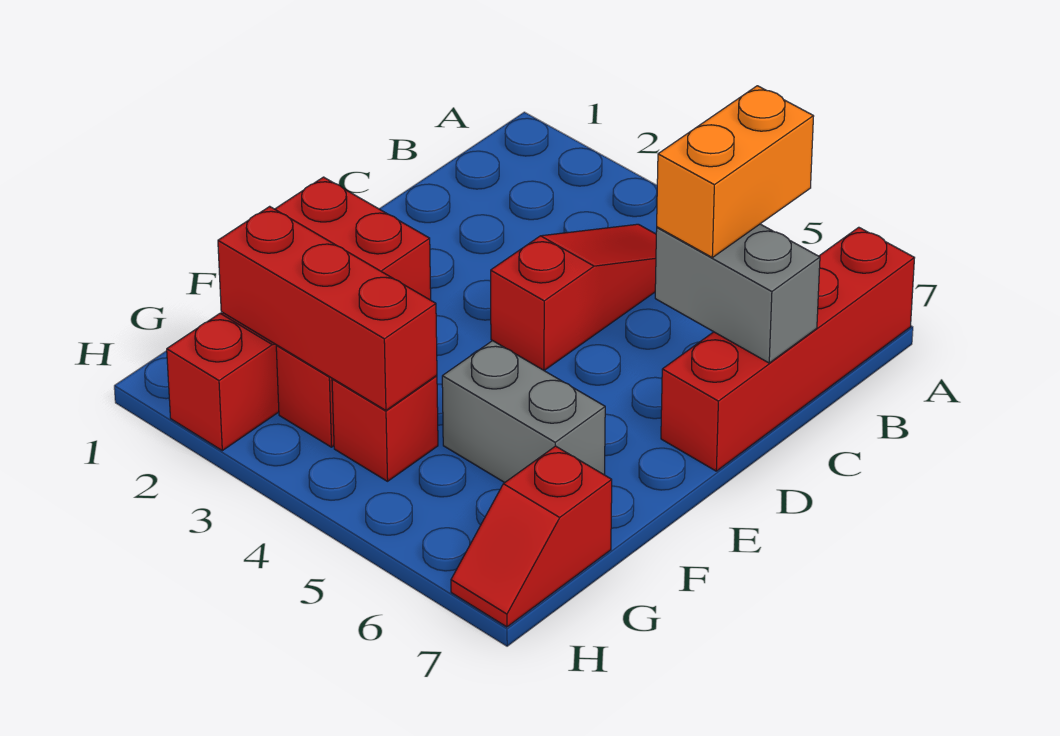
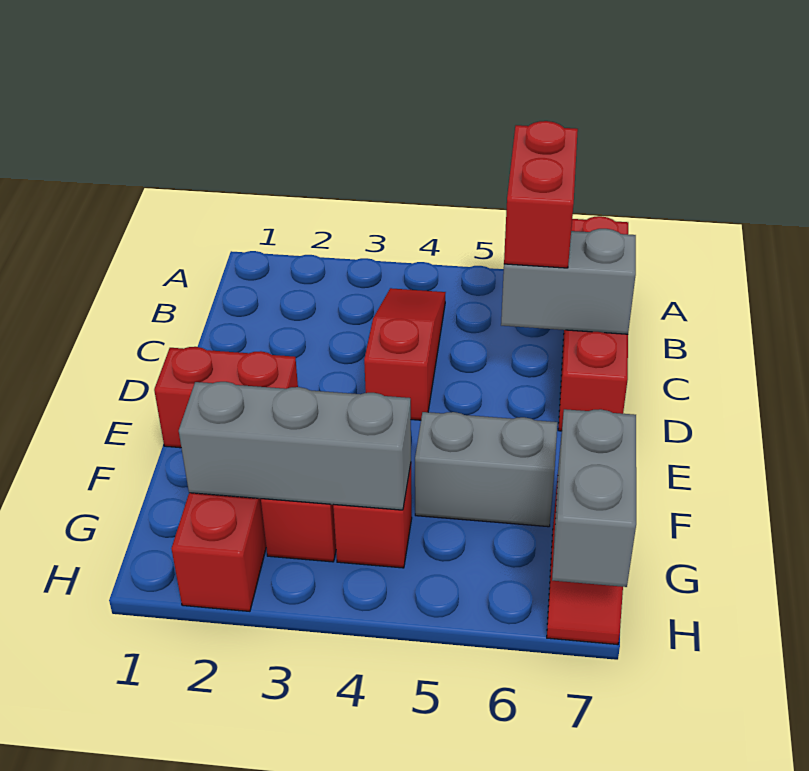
orange 1x2 brick [657,86,814,258] -> red 1x2 brick [504,121,578,268]
red 1x3 brick [218,206,437,410] -> grey 1x3 brick [179,382,411,510]
none -> grey 1x2 brick [552,409,636,587]

